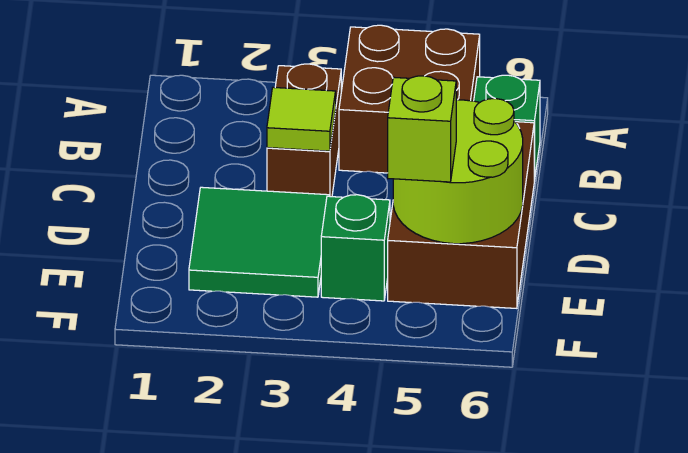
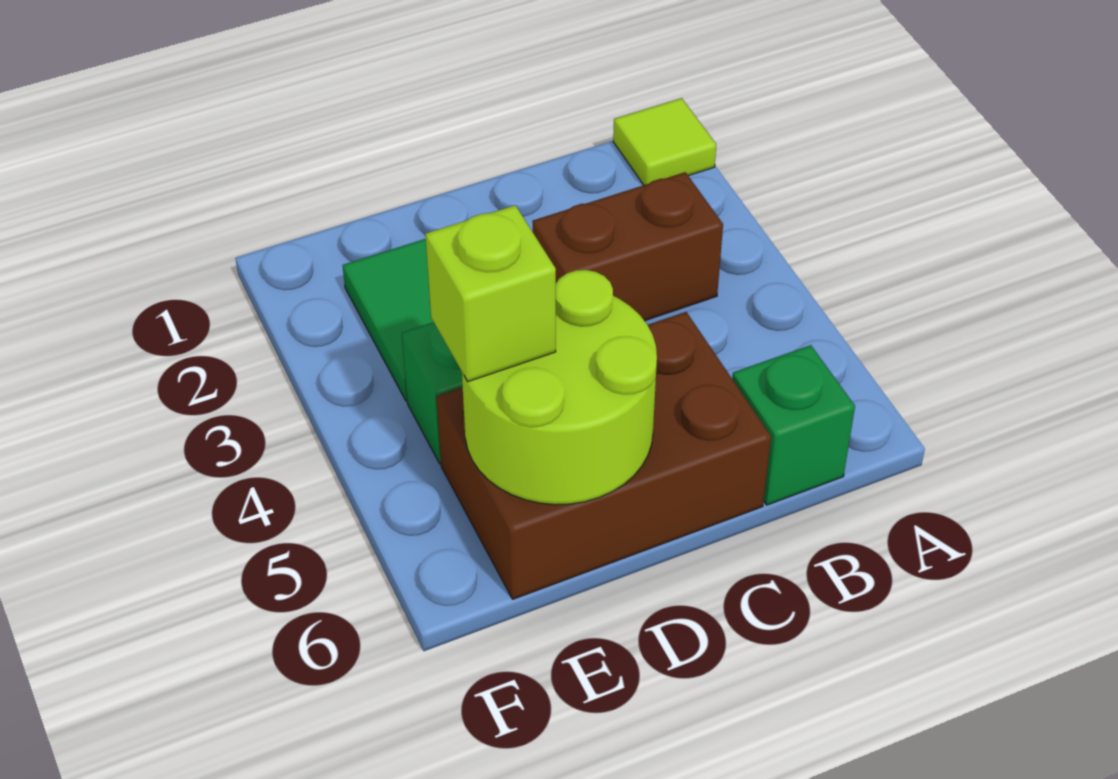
brown 2x2 brick [339,25,480,173] -> none
lime 1x1 tile [267,87,336,151] -> lime 1x1 tile moved to [613,98,716,185]

